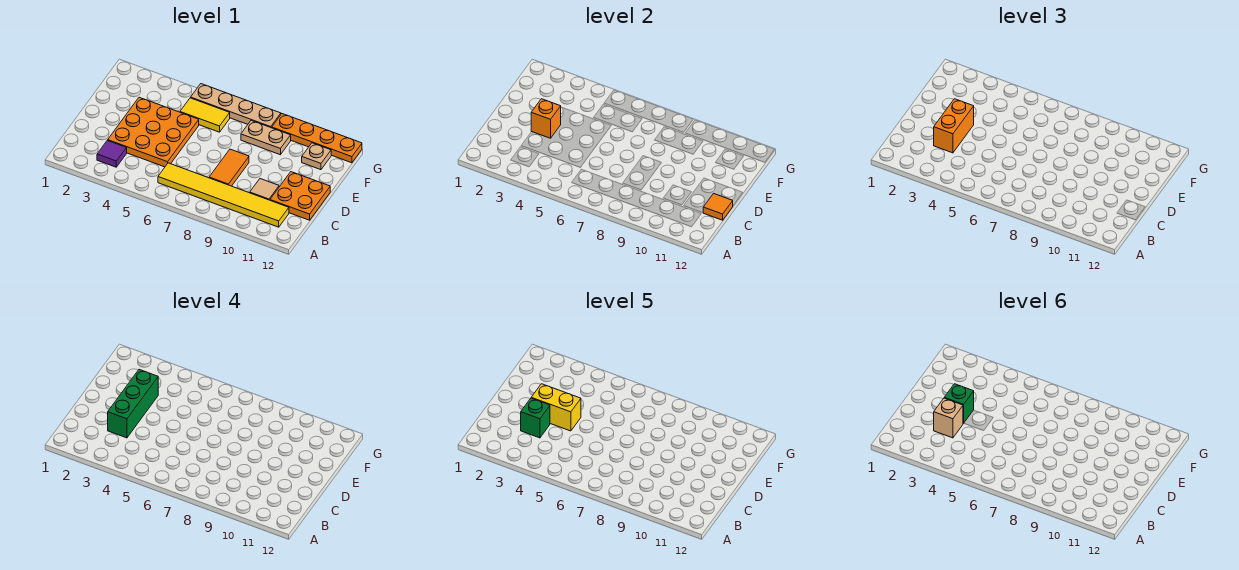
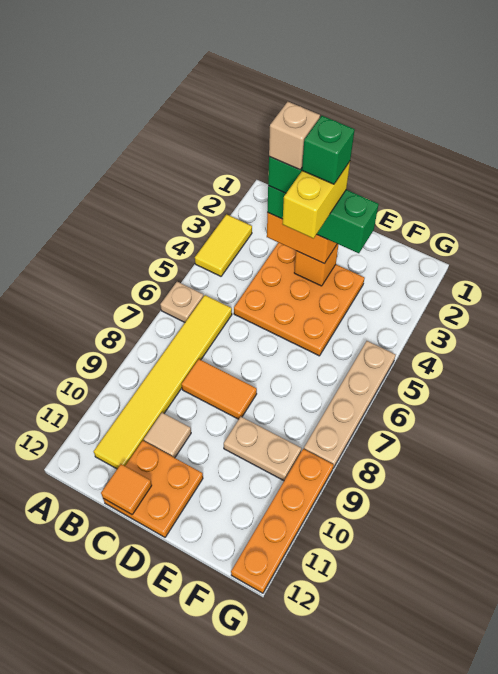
purple 1x1 tile [97,140,127,167] -> none
yellow 1x2 tile [180,98,230,132] -> yellow 1x2 tile moved to [195,214,252,276]
tan 1x2 plate [241,120,291,155] -> tan 1x2 plate turned to [224,417,301,481]
tan 1x1 plate [302,143,331,170] -> tan 1x1 plate moved to [160,282,204,322]

